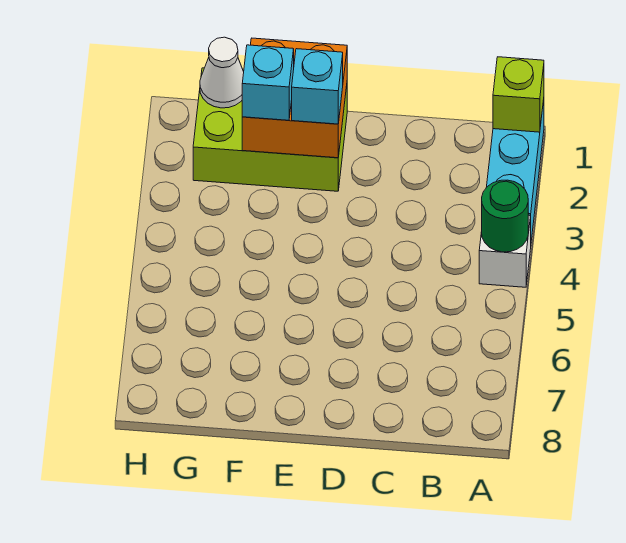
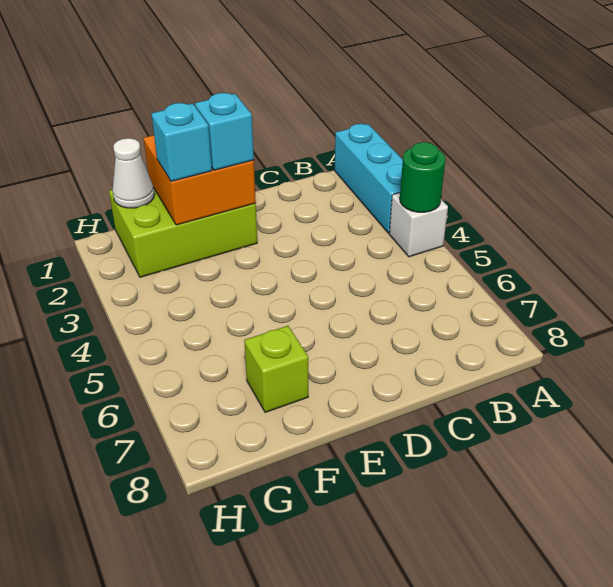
lime 1x1 brick [493,57,544,132] -> lime 1x1 brick moved to [244,326,308,412]

